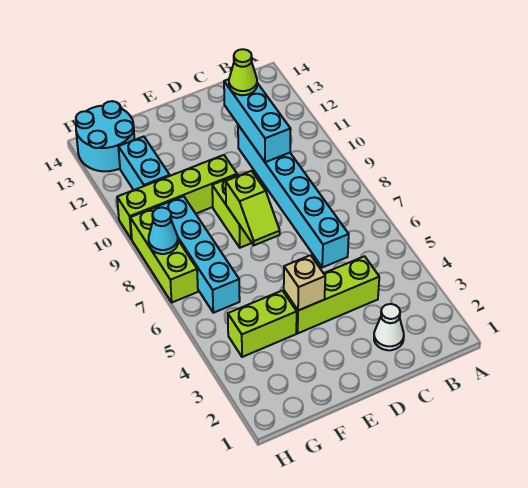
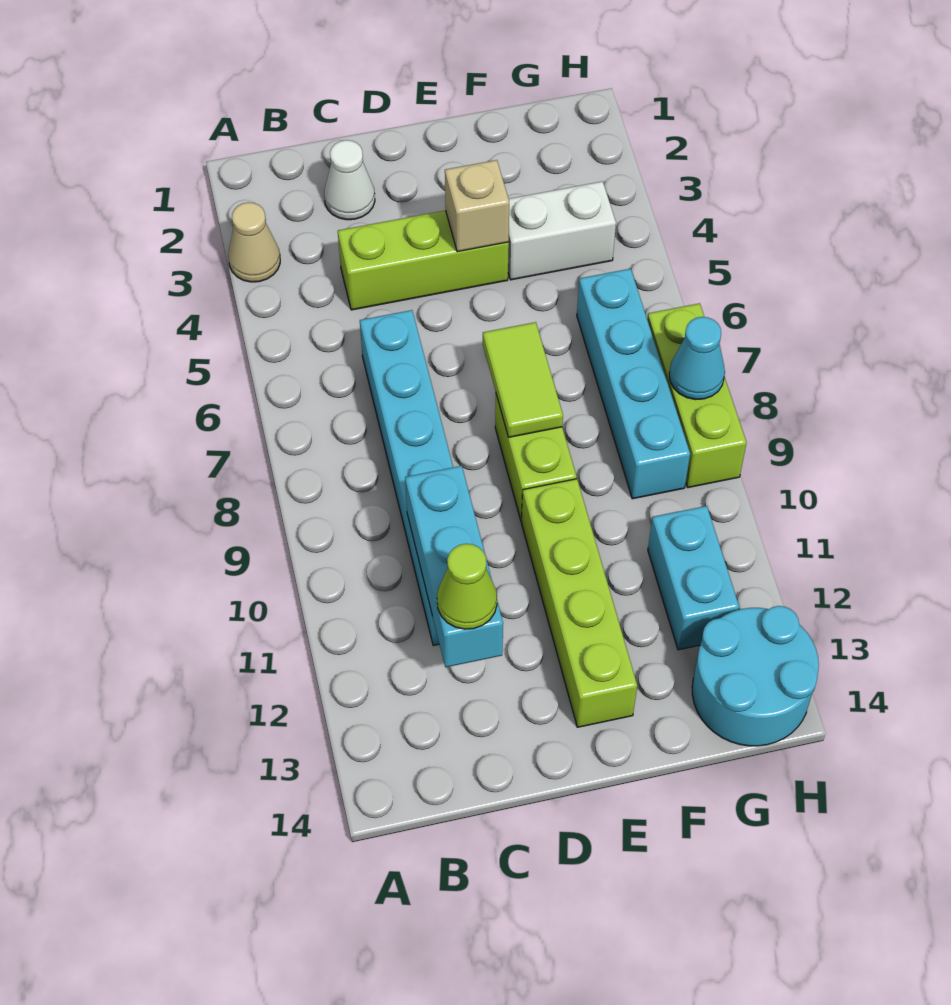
none -> tan 1x1 cone [228,202,280,282]
lime 1x2 slope [226,171,280,245] -> lime 1x2 tile [483,322,563,438]
lime 1x4 brick [117,155,237,239] -> lime 1x4 brick turned to [521,479,637,727]
lime 1x2 brick [228,291,297,357] -> white 1x2 brick [508,181,616,280]

